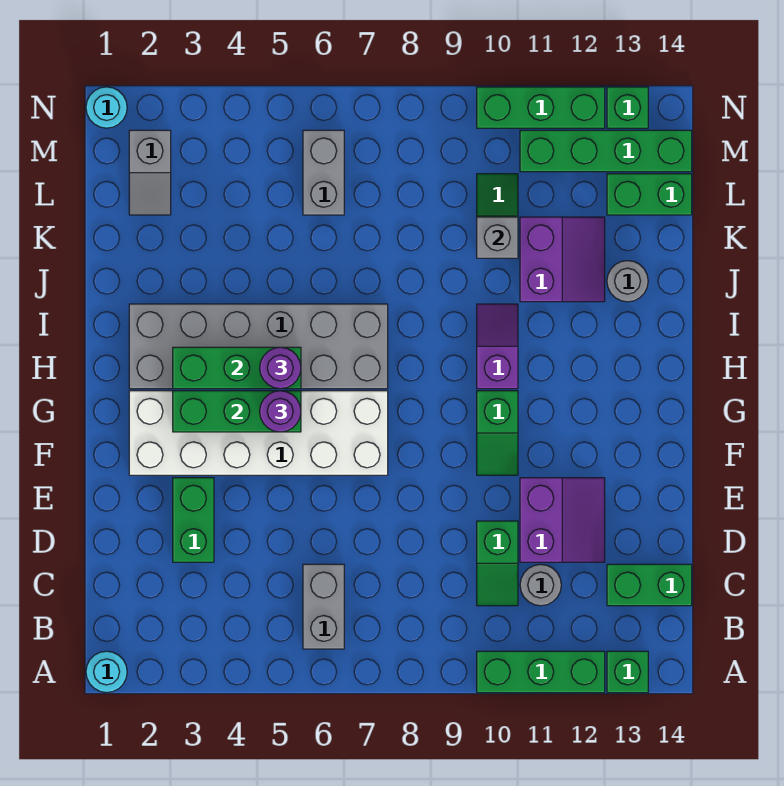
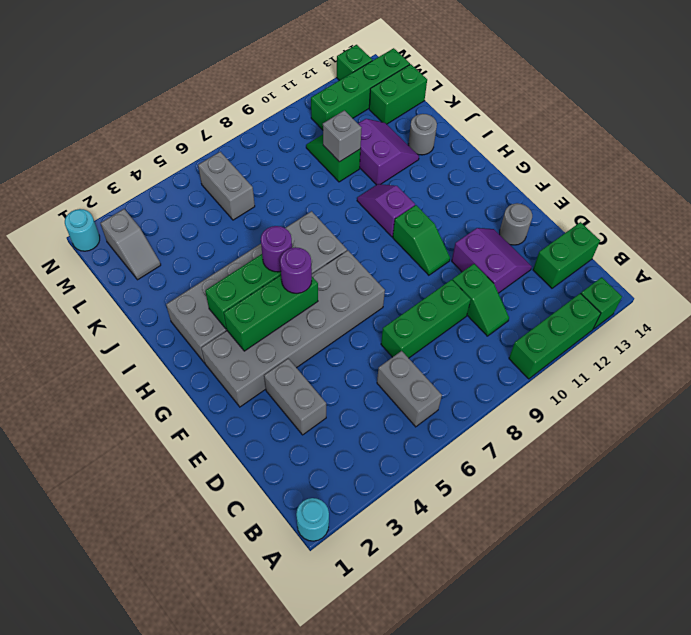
grey 1x1 round brick [520,564,561,606] -> grey 1x1 round brick moved to [500,203,532,245]
green 1x2 brick [173,478,214,562] -> grey 1x2 brick [264,359,326,435]
white 2x6 brick [129,391,388,475] -> grey 2x6 brick [201,250,385,407]
green 1x3 brick [477,87,605,128] -> green 1x3 brick moved to [381,280,471,358]

